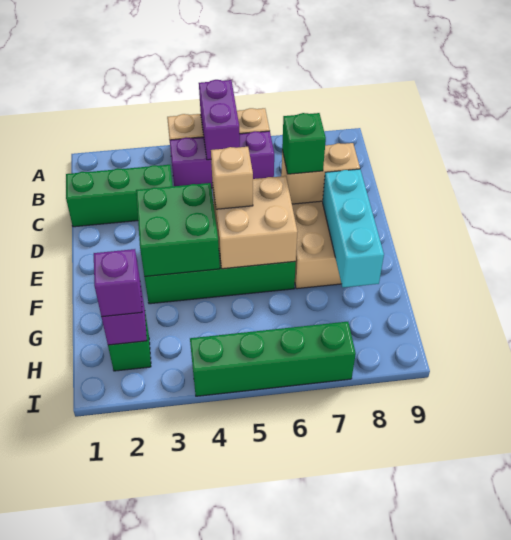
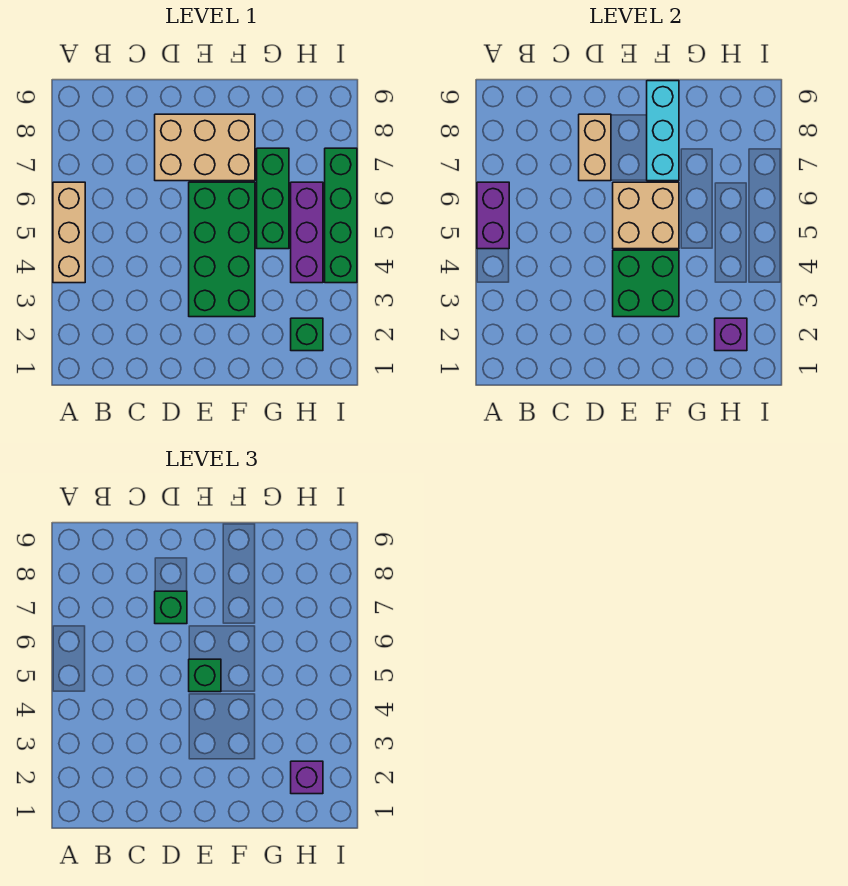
purple 1x2 brick [199,80,240,160] -> purple 1x2 brick turned to [477,182,509,249]
purple 1x3 brick [170,131,274,188] -> purple 1x3 brick moved to [291,182,323,283]
green 1x3 brick [66,165,173,227] -> green 1x3 brick moved to [257,148,289,249]
tan 1x1 brick [211,147,253,209] -> green 1x1 brick [189,659,221,692]
cyan 1x3 brick [323,169,384,287] -> cyan 1x3 brick turned to [647,81,679,181]

